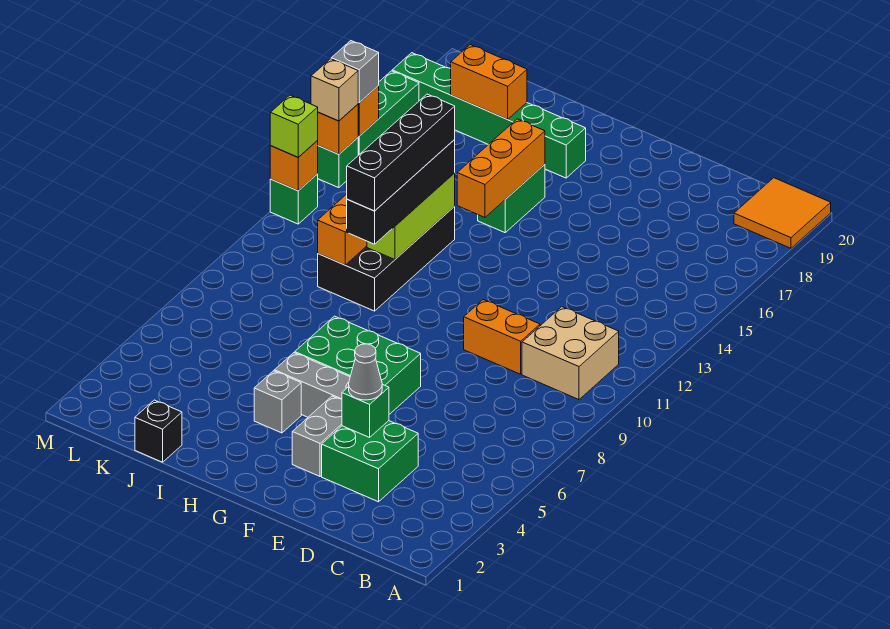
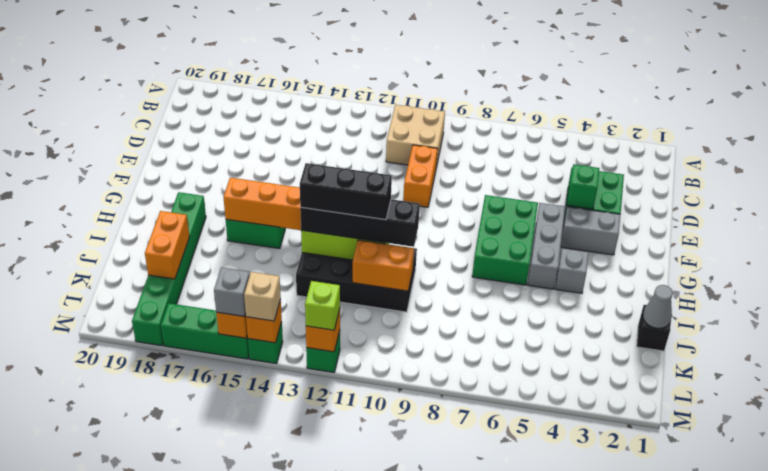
orange 2x2 tile [734,178,831,248] -> none
grey 1x1 cone [349,344,382,400] -> grey 1x1 cone moved to [643,285,673,328]
black 1x4 brick [347,94,455,211] -> black 1x3 brick [300,163,392,220]

